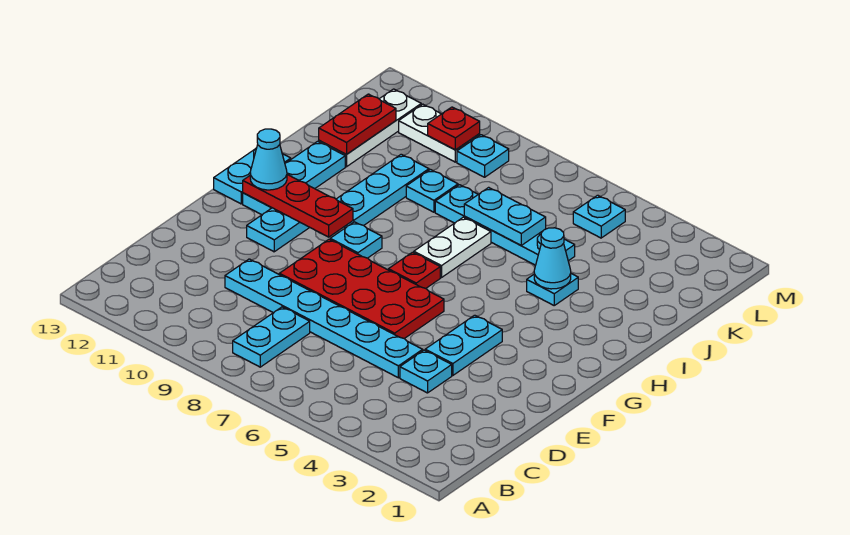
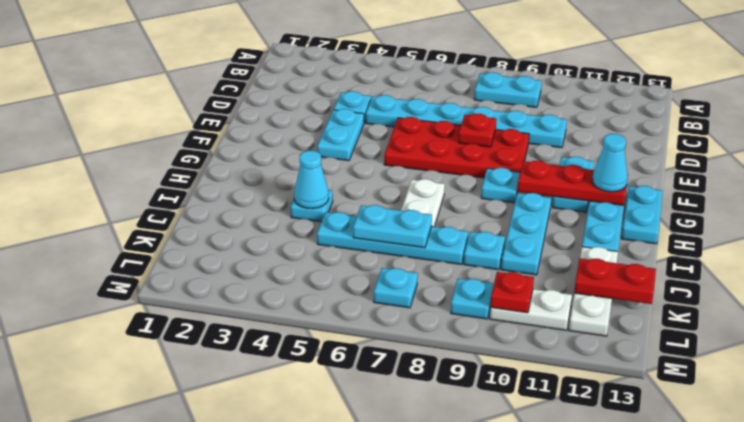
cyan 1x2 plate [233,307,310,367] -> cyan 1x2 plate turned to [474,72,542,107]
red 1x1 plate [388,252,440,288] -> red 1x1 plate moved to [459,114,496,147]
red 1x2 plate [319,94,396,155] -> red 1x2 plate turned to [574,258,656,304]
cyan 1x1 plate [573,195,625,238] -> cyan 1x1 plate moved to [374,268,418,308]

